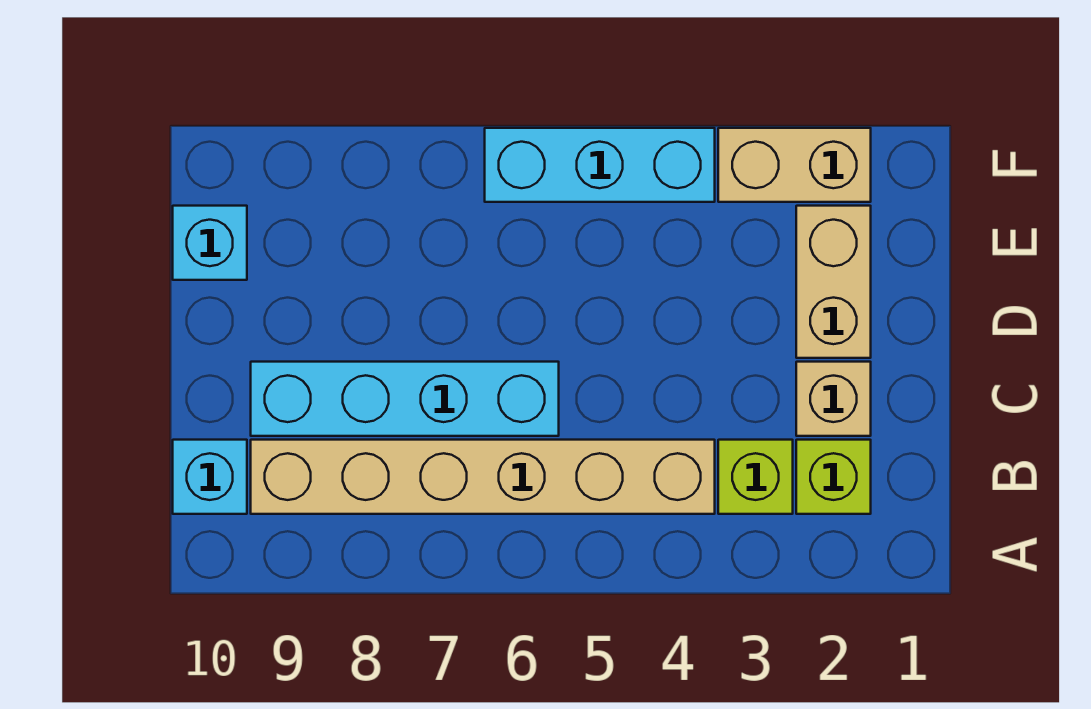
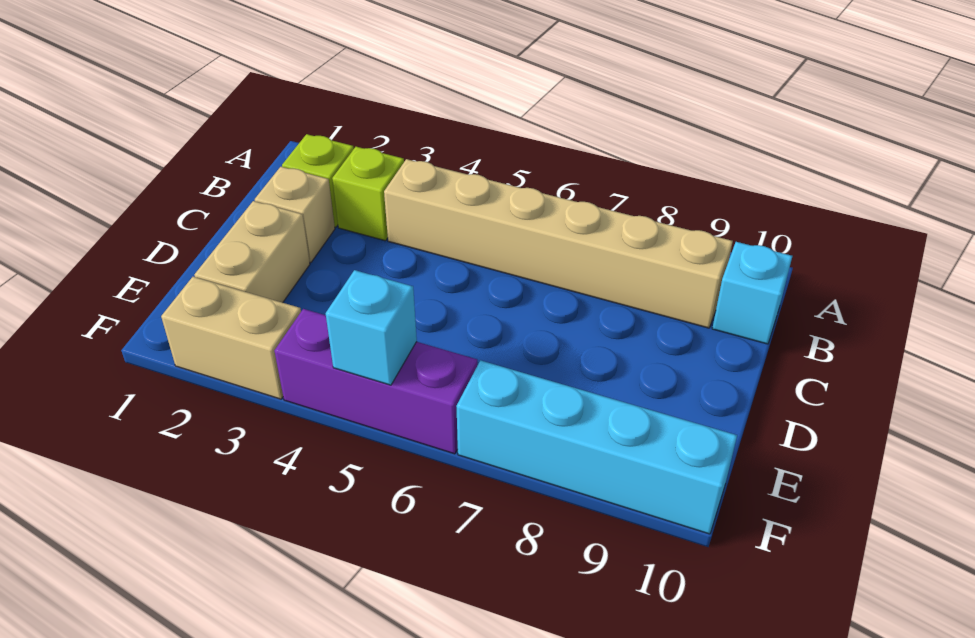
cyan 1x4 brick [251,362,559,436] -> cyan 1x4 brick moved to [456,360,737,534]
cyan 1x1 brick [173,206,247,280] -> cyan 1x1 brick moved to [326,270,417,385]
cyan 1x3 brick [485,128,715,202] -> purple 1x3 brick [275,309,477,454]

